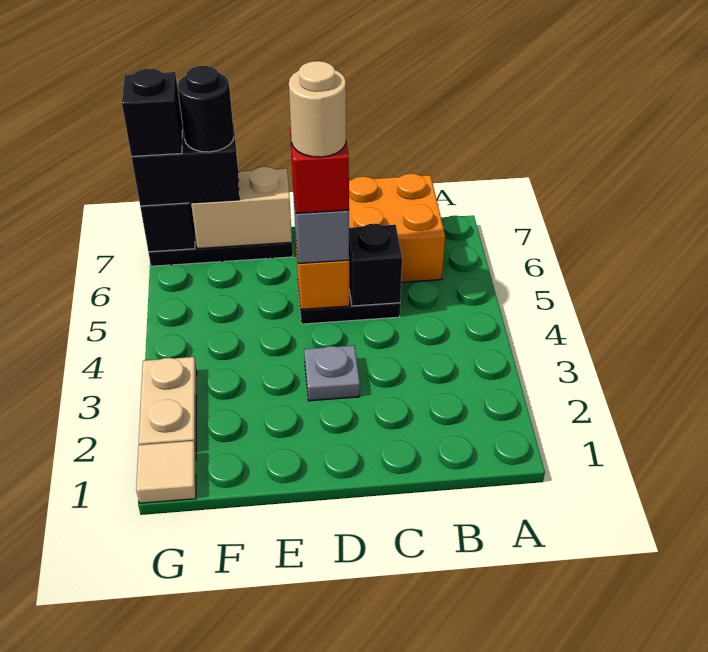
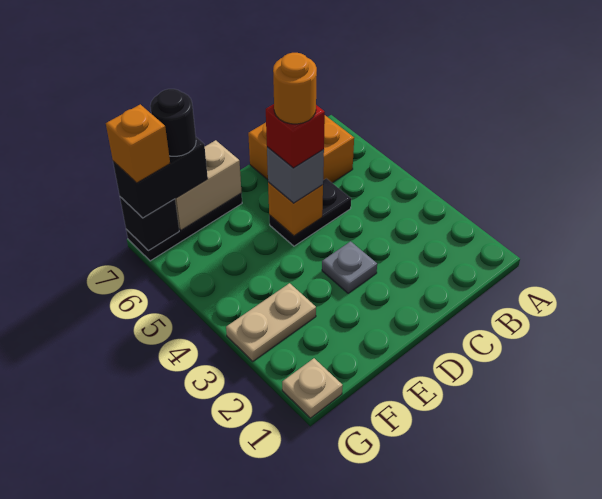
black 1x1 brick [349,224,402,306] -> none
tan 1x1 round brick [289,61,346,157] -> orange 1x1 round brick [273,53,317,124]
tan 1x1 tile [136,441,196,503] -> tan 1x1 plate [282,358,343,418]
tan 1x2 plate [139,357,197,450] -> tan 1x2 plate turned to [226,283,316,361]
black 1x1 brick [122,69,182,156] -> orange 1x1 brick [106,104,170,183]

